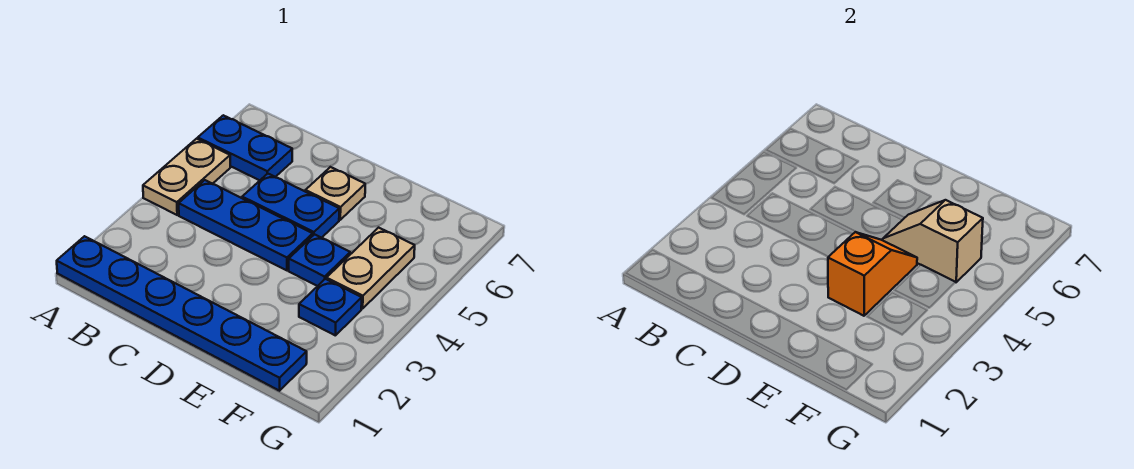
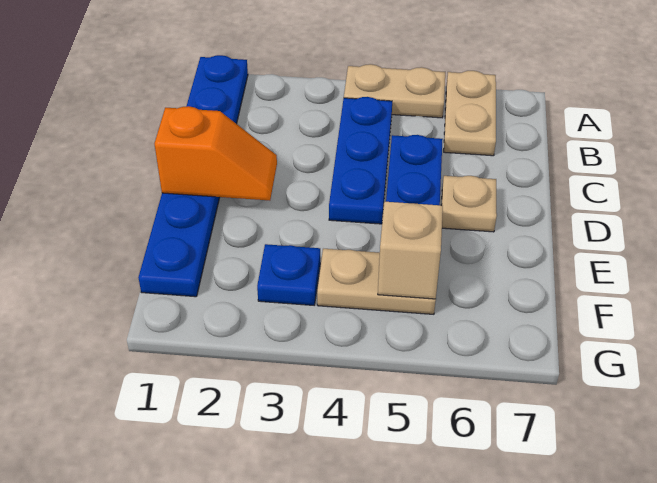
blue 1x2 plate [198,115,292,180] -> tan 1x2 plate [444,71,496,156]
orange 1x2 slope [828,232,917,316] -> orange 1x2 slope moved to [155,106,277,200]
blue 1x1 plate [289,234,350,286] -> none

